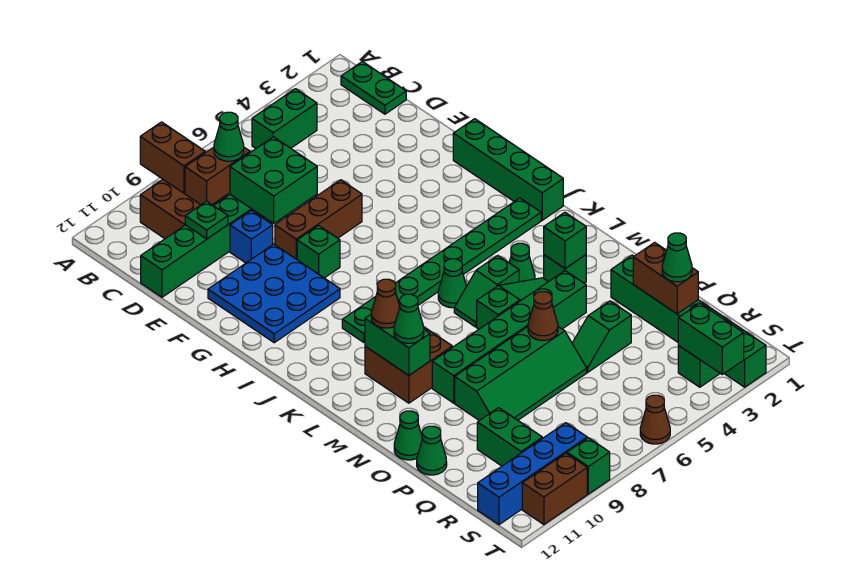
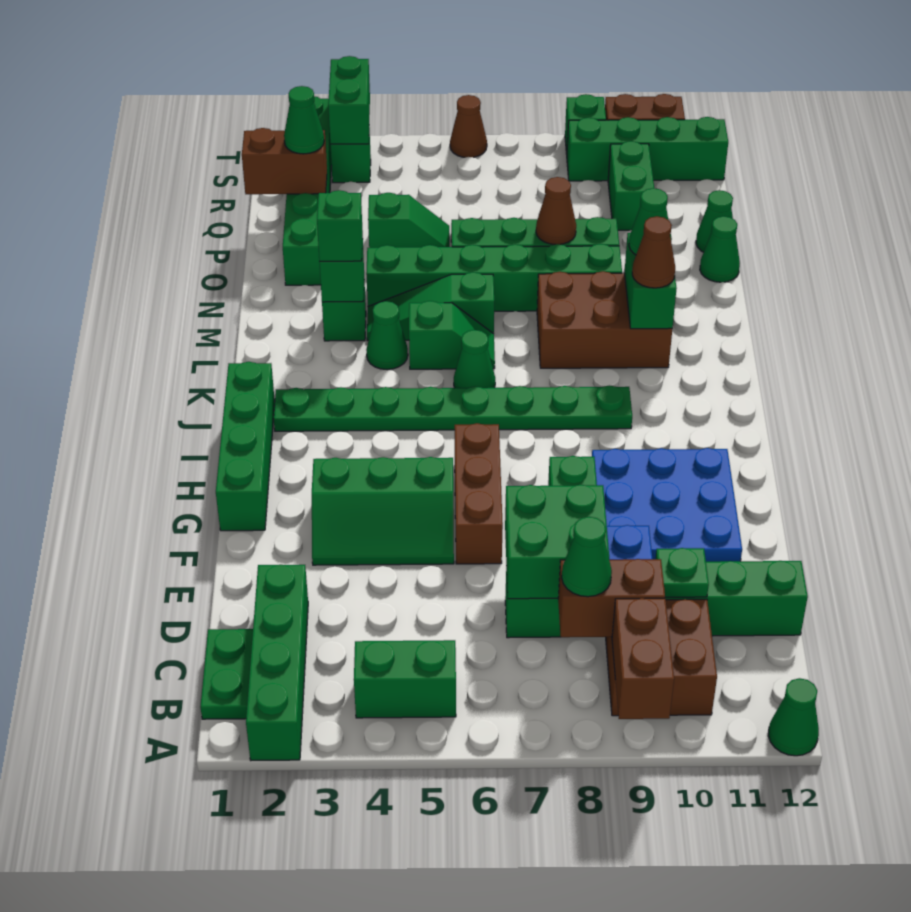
none -> green 1x4 brick [246,565,308,760]
none -> green 1x1 cone [768,678,819,756]
none -> green 2x3 slope [312,457,454,565]
brown 1x3 brick [275,180,362,259] -> brown 1x3 brick turned to [455,423,503,564]
brown 2x2 brick [365,327,452,403] -> brown 2x3 brick [537,271,672,368]
none -> green 1x1 brick [317,190,363,261]
brown 1x1 cone [528,292,558,340] -> brown 1x1 cone moved to [536,177,576,244]
brown 1x2 brick [633,242,698,314] -> brown 1x2 brick turned to [242,128,327,194]
blue 1x4 brick [478,423,587,525] -> green 1x4 brick [567,117,728,181]

